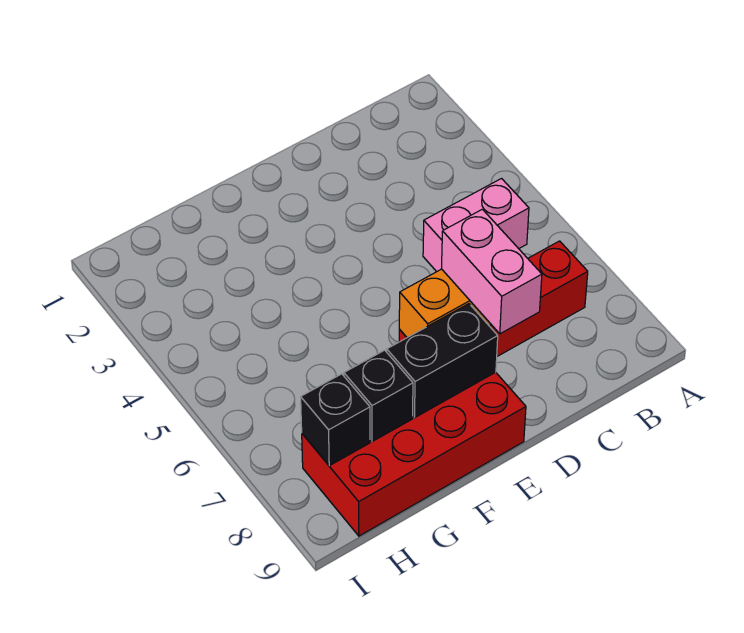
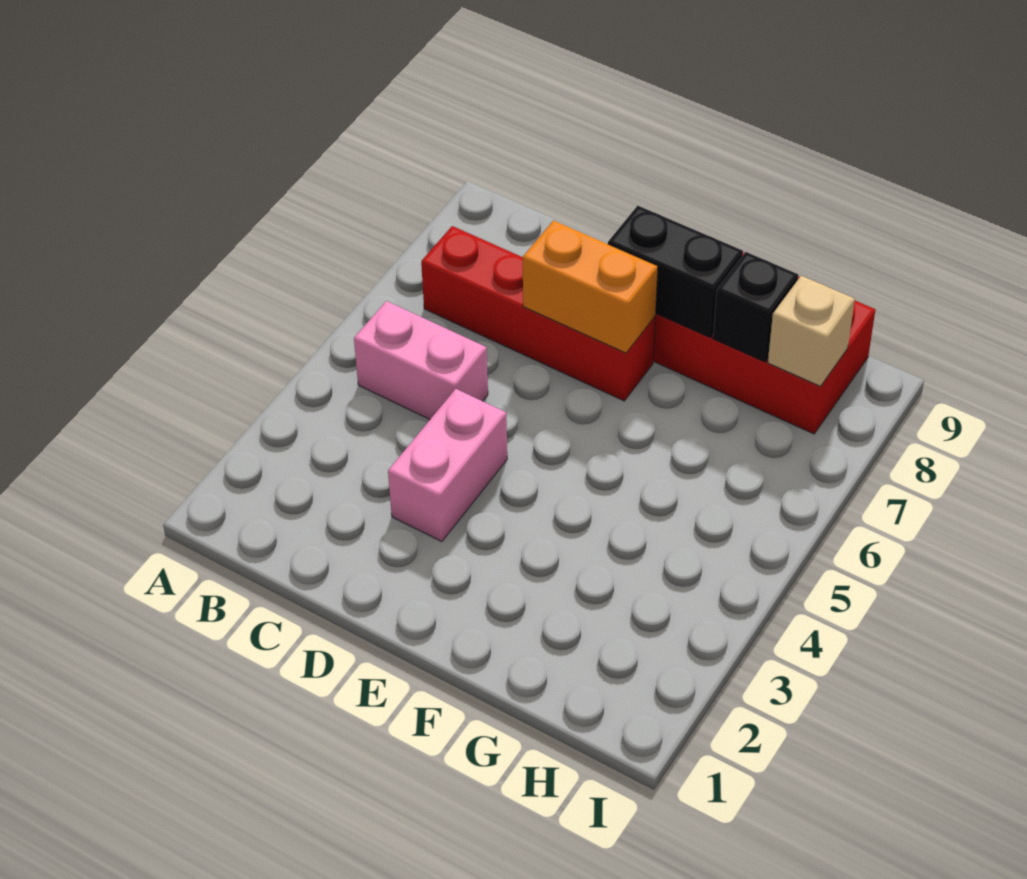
pink 1x2 brick [442,209,542,334] -> pink 1x2 brick moved to [388,389,507,542]
black 1x1 brick [301,374,370,466] -> tan 1x1 brick [768,276,855,386]

